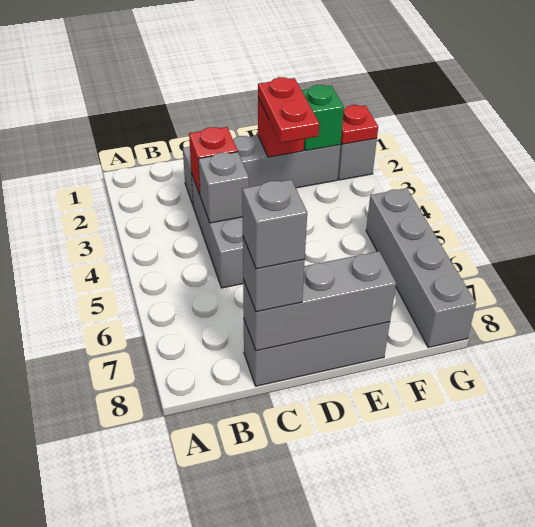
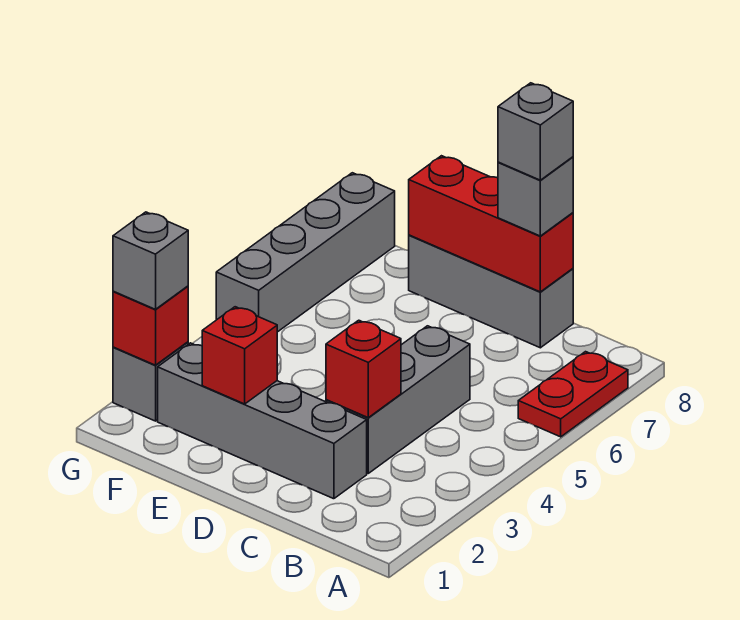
grey 1x1 brick [199,152,249,223] -> grey 1x1 brick moved to [113,212,188,309]
grey 1x3 brick [243,251,396,351] -> red 1x3 brick [409,156,573,292]
red 1x2 plate [258,77,319,143] -> red 1x2 plate moved to [518,352,628,437]
green 1x1 brick [301,85,344,150] -> none
red 1x1 plate [341,105,378,144] -> red 1x1 brick [113,286,188,365]

